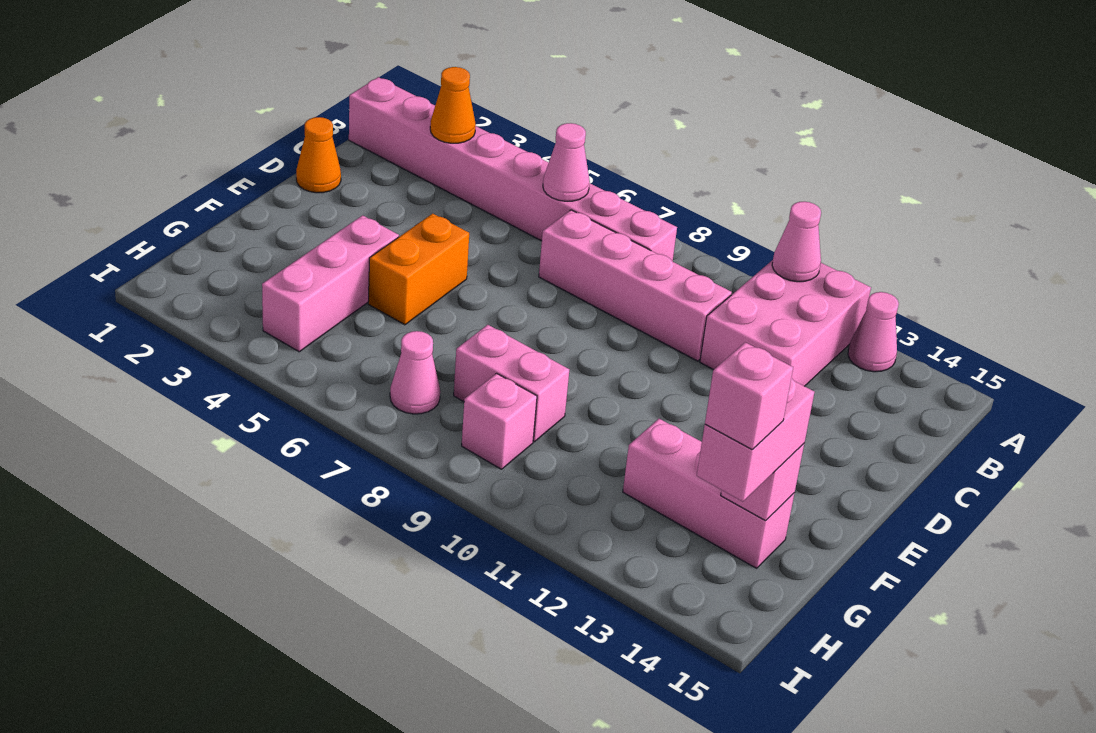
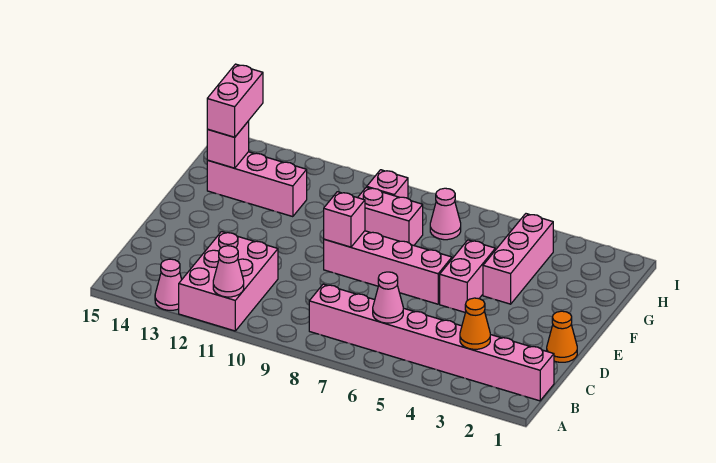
pink 1x4 brick [539,210,732,361] -> pink 1x4 brick moved to [324,231,452,304]
orange 1x2 brick [368,214,469,325] -> pink 1x2 brick [440,240,495,312]
pink 1x1 brick [705,342,793,450] -> pink 1x1 brick moved to [324,192,365,247]

